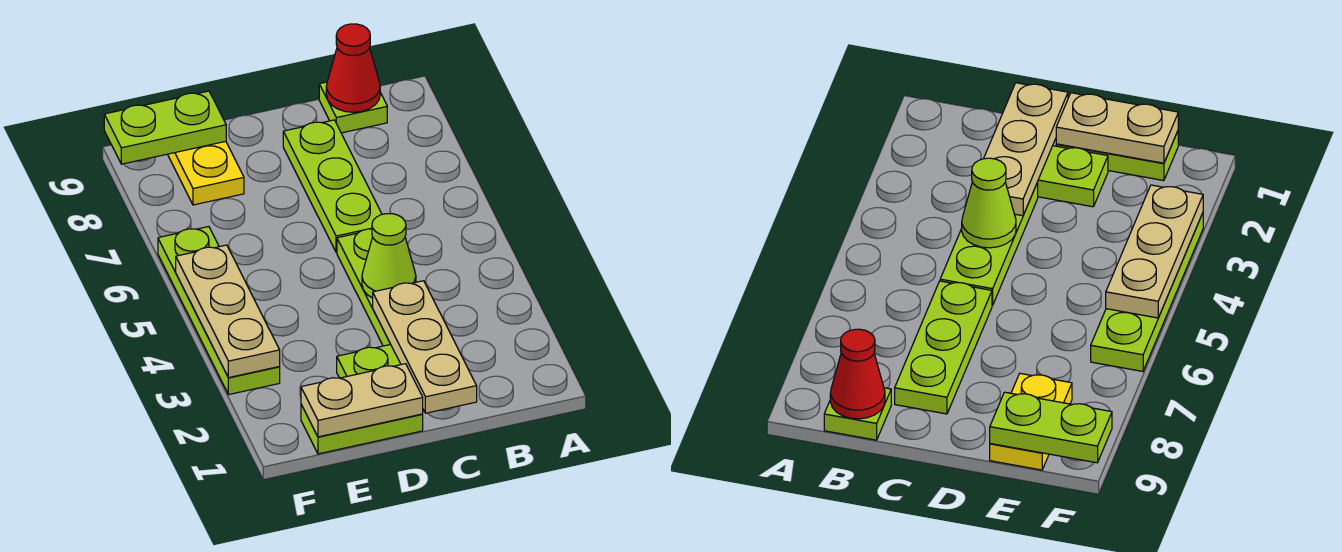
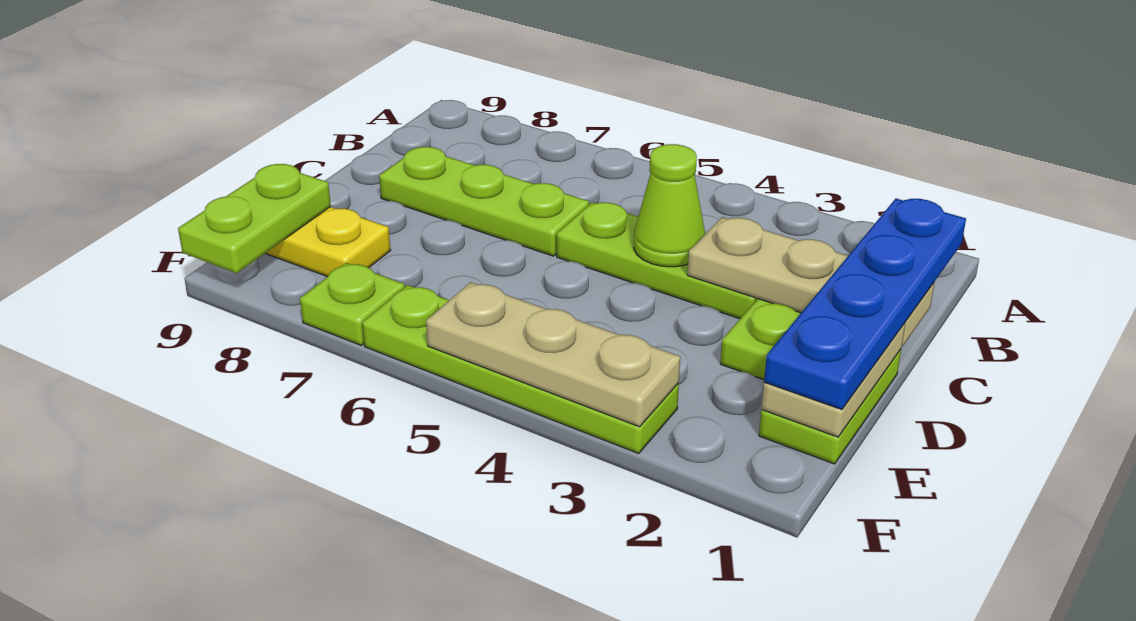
none -> blue 1x4 plate [764,199,966,410]
lime 1x1 plate [319,82,387,133] -> lime 1x1 plate moved to [300,263,405,346]
red 1x1 cone [326,24,380,112] -> none

